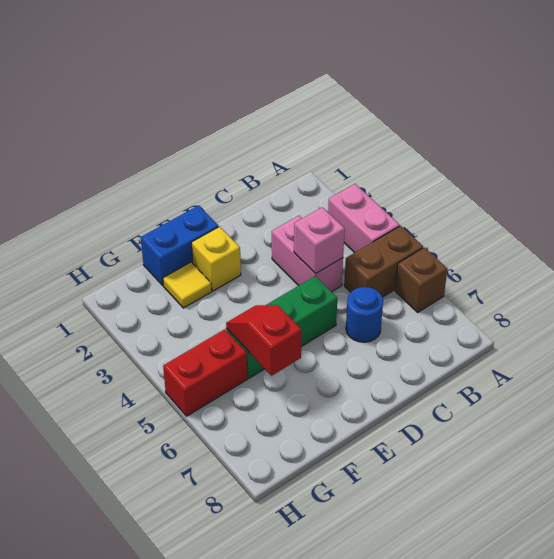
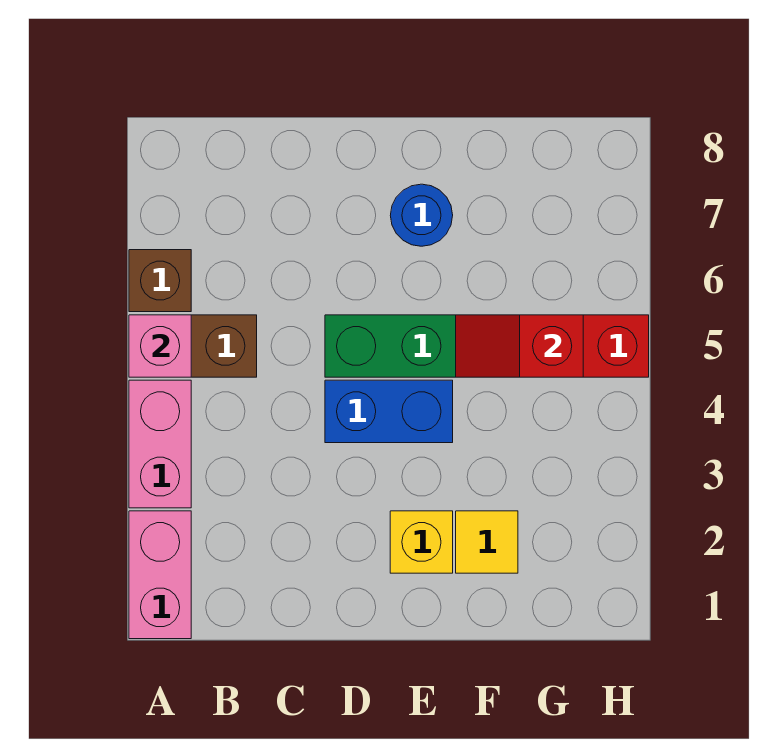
pink 1x2 brick [272,216,343,292] -> pink 1x2 brick moved to [129,511,191,639]
pink 1x1 brick [294,207,345,274] -> pink 1x1 brick moved to [129,315,191,377]
blue 1x1 round brick [346,287,383,342] -> blue 1x1 round brick moved to [390,184,453,246]
blue 1x2 brick [141,205,219,285] -> blue 1x2 brick moved to [325,380,453,443]
red 1x2 slope [226,305,302,376] -> red 1x2 slope turned to [456,315,583,377]

